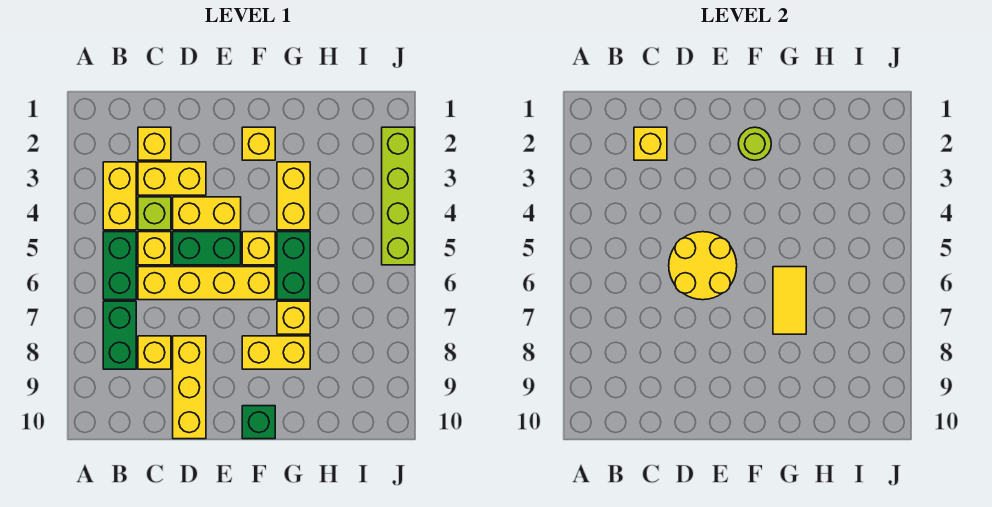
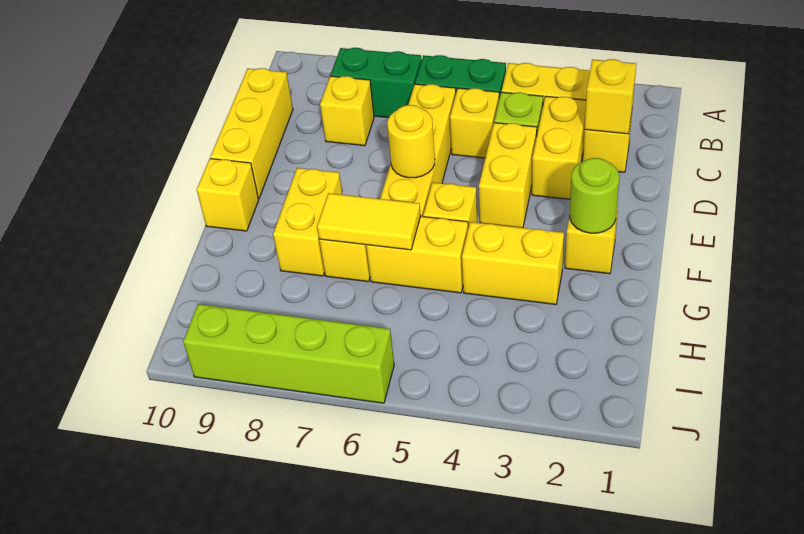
green 1x2 brick [173,232,241,265] -> none
yellow 2x2 round brick [669,232,737,300] -> yellow 1x1 round brick [387,105,435,178]
yellow 1x3 brick [173,336,206,439] -> yellow 1x3 brick turned to [210,68,293,198]
green 1x1 brick [242,406,275,439] -> yellow 1x1 brick [197,159,259,231]
green 1x2 brick [277,232,310,300] -> yellow 1x2 brick [366,216,468,293]
lime 1x4 brick [382,127,415,265] -> lime 1x4 brick moved to [183,304,394,403]

